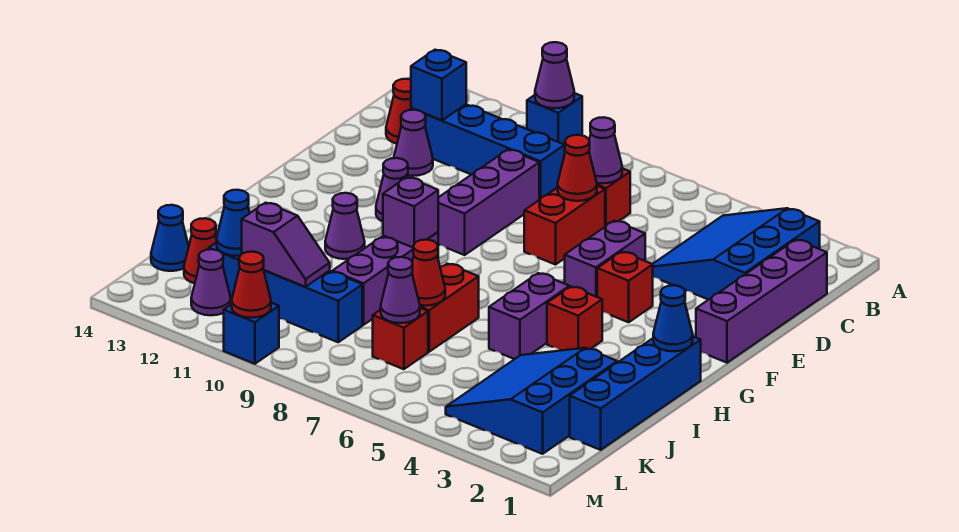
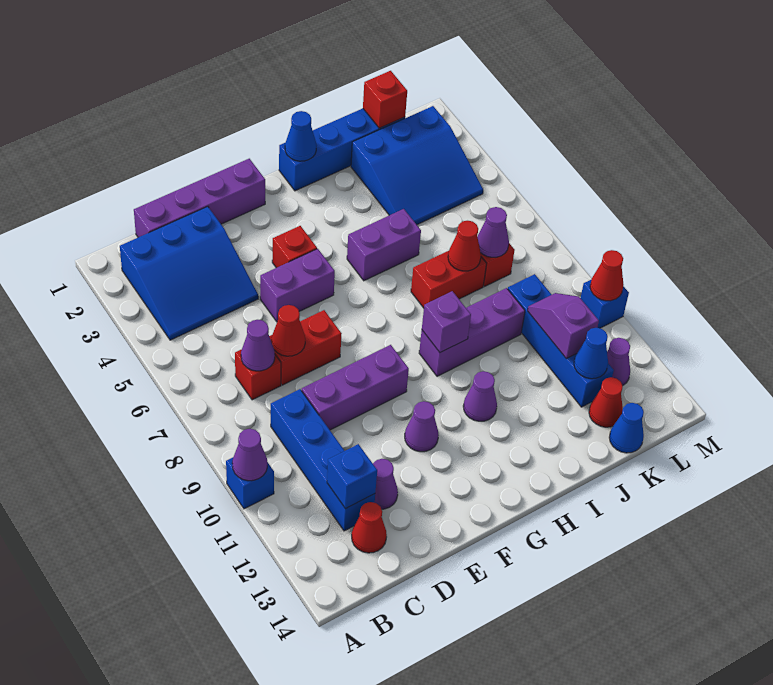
red 1x1 brick [547,287,602,351] -> red 1x1 brick moved to [363,71,407,128]

